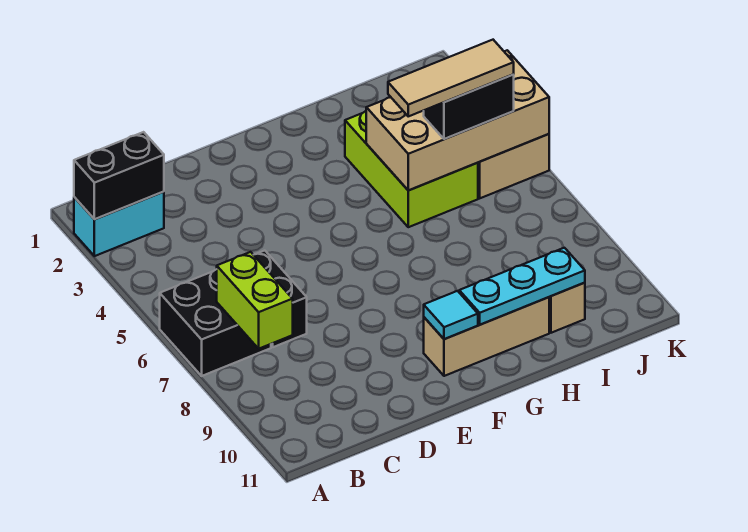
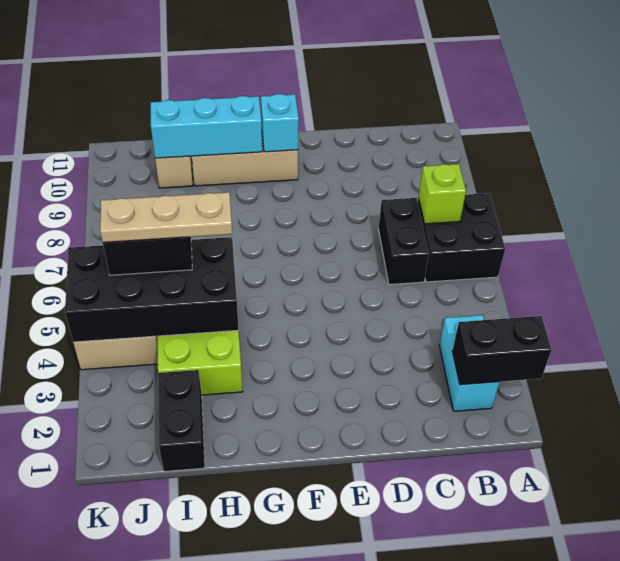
cyan 1x2 brick [74,192,164,256] -> cyan 1x2 brick turned to [439,315,500,411]
lime 1x2 brick [217,252,293,349] -> lime 1x1 brick [419,164,466,224]
cyan 1x1 tile [424,291,478,339] -> cyan 1x1 brick [261,94,299,152]
cyan 1x3 plate [459,248,585,325] -> cyan 1x3 brick [151,96,262,158]
tan 2x4 brick [366,50,549,190] -> black 2x4 brick [65,237,239,342]
tan 1x3 tile [388,40,514,116] -> tan 1x3 plate [100,192,232,242]
none -> black 1x2 brick [158,370,205,472]

